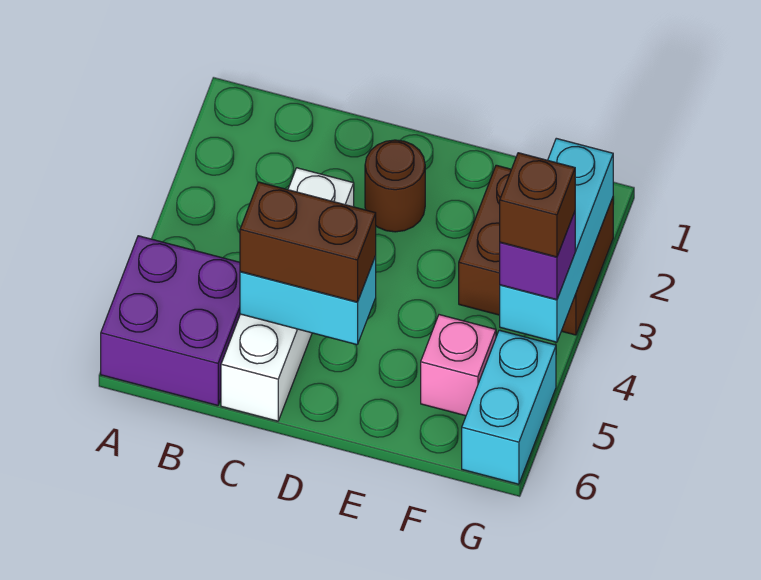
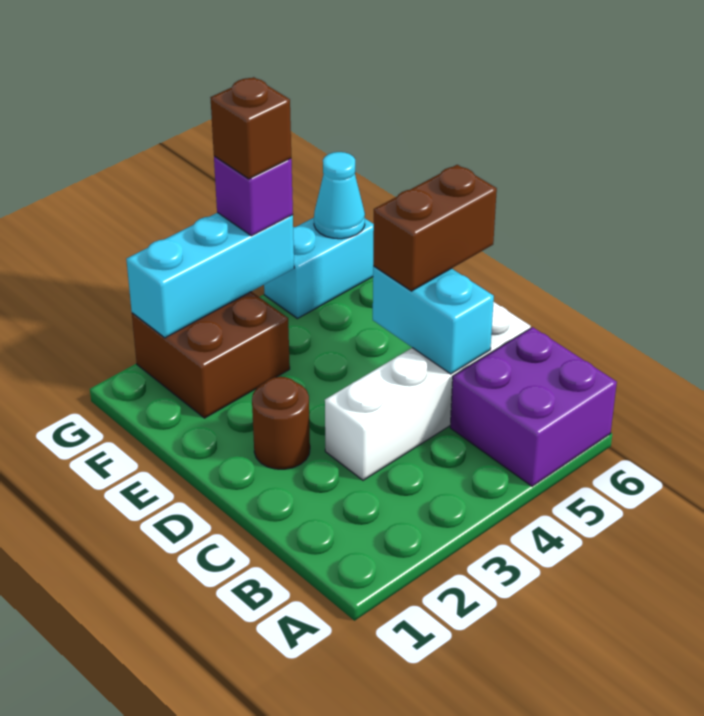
brown 1x2 brick [240,182,376,302] -> brown 1x2 brick turned to [373,165,497,291]
pink 1x1 brick [421,315,496,416] -> none
none -> cyan 1x1 cone [314,152,365,239]

